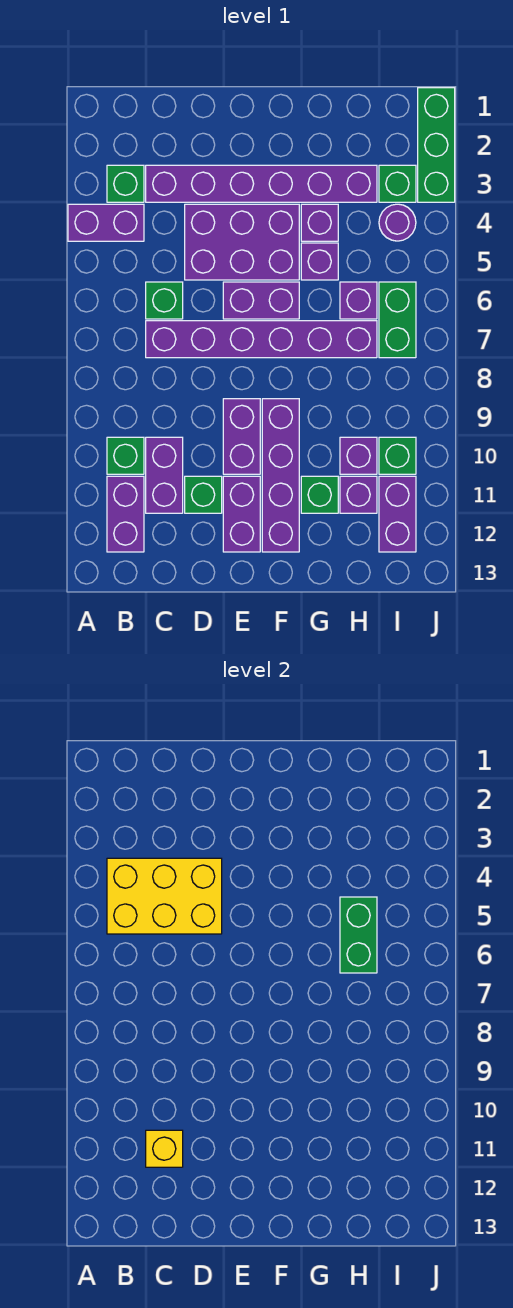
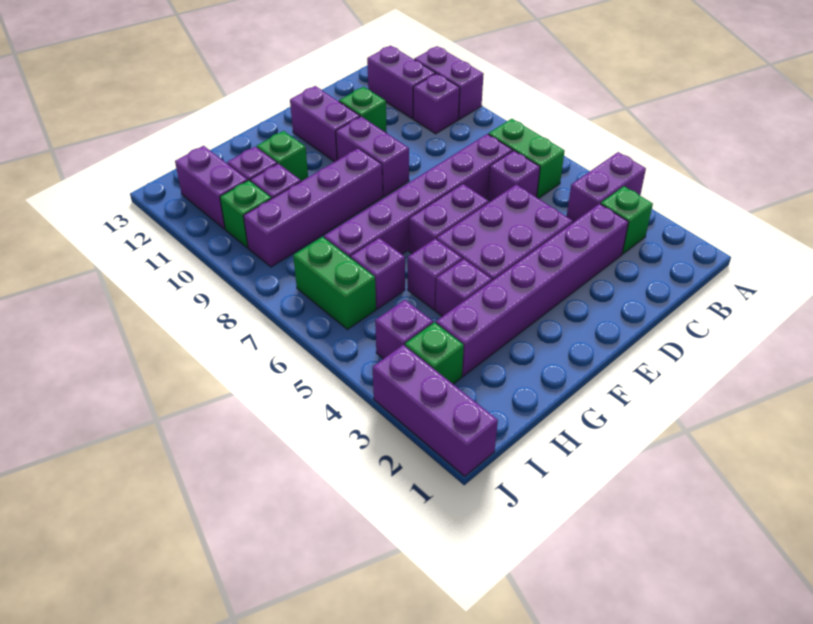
yellow 2x3 brick [107,858,222,934] -> none
green 1x1 brick [107,437,144,474] -> purple 1x1 brick [413,73,460,134]
green 1x1 brick [146,282,183,319] -> purple 1x1 brick [488,151,540,201]
purple 1x2 brick [146,437,183,513] -> purple 1x2 brick moved to [414,46,484,119]
yellow 1x1 brick [146,1130,183,1167] -> none
purple 1x4 brick [262,399,299,552] -> purple 1x4 brick turned to [244,148,383,267]
green 1x2 brick [340,897,377,973] -> green 1x2 brick moved to [488,119,564,199]
purple 1x1 round brick [379,204,416,241] -> purple 1x1 brick [375,300,433,359]
green 1x3 brick [418,88,455,202] -> purple 1x3 brick [373,345,498,476]

